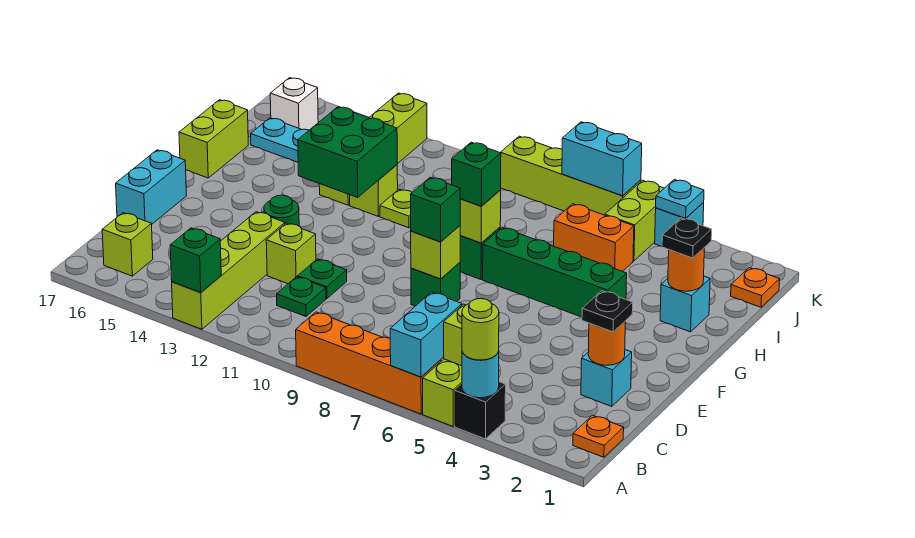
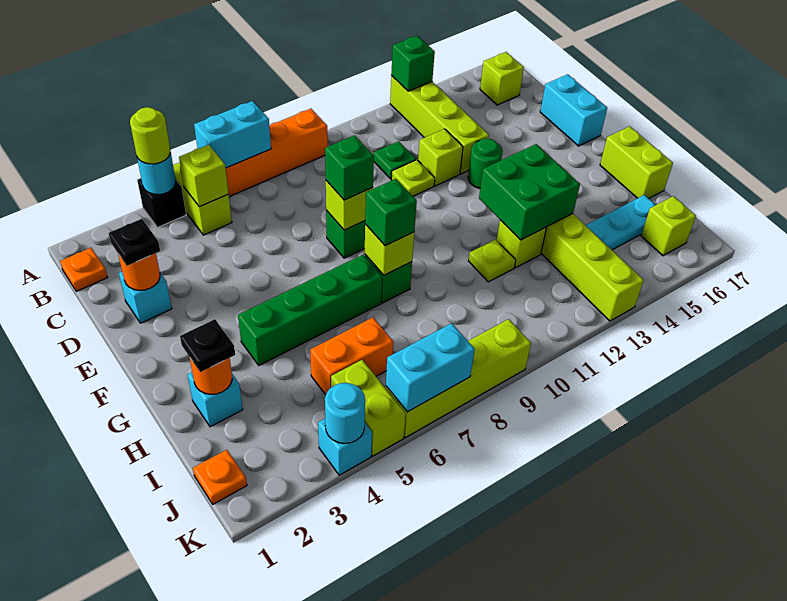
cyan 1x2 brick [390,292,462,377] -> cyan 1x2 brick turned to [194,101,271,168]
green 1x1 plate [298,259,347,298] -> lime 1x1 plate [391,160,435,196]
white 1x1 brick [270,78,318,130] -> lime 1x1 brick [641,196,696,256]
cyan 1x1 plate [656,180,704,218] -> cyan 1x1 round brick [325,383,365,444]

